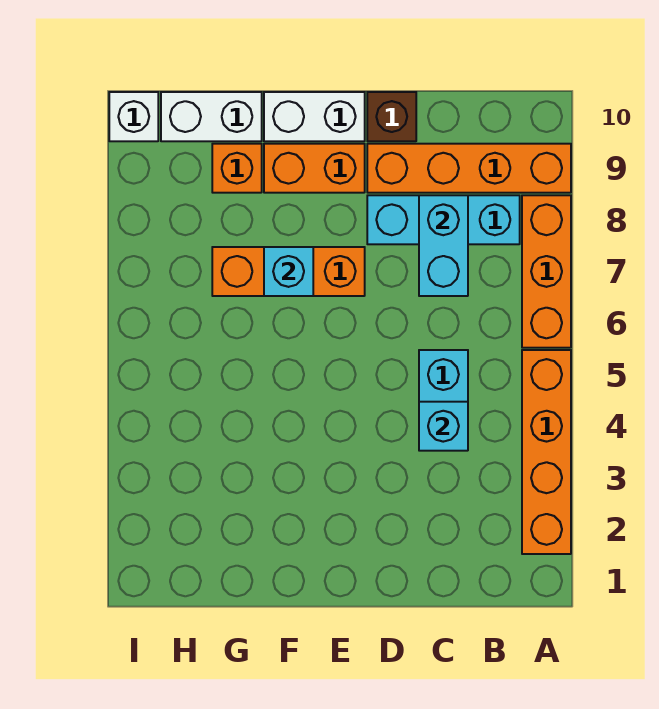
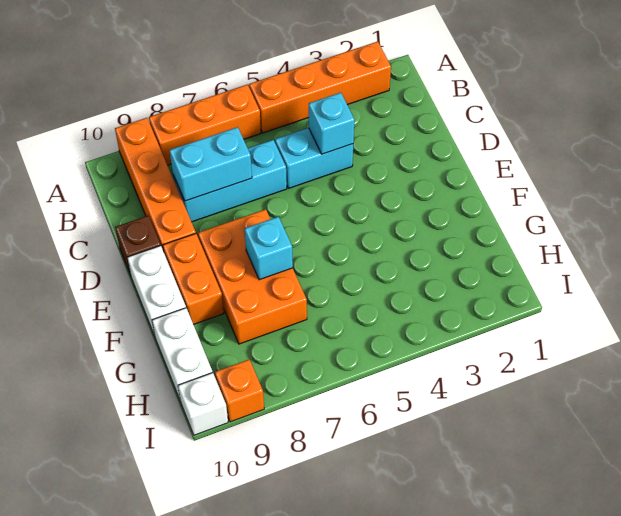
cyan 1x3 brick [367,195,520,244] -> cyan 1x3 brick turned to [173,140,287,222]
orange 1x3 brick [212,247,365,296] -> orange 2x3 brick [198,209,307,344]
orange 1x1 brick [212,144,262,193] -> orange 1x1 brick moved to [215,359,264,422]

